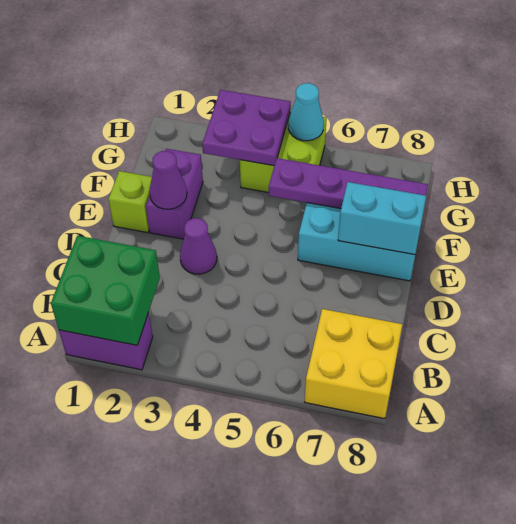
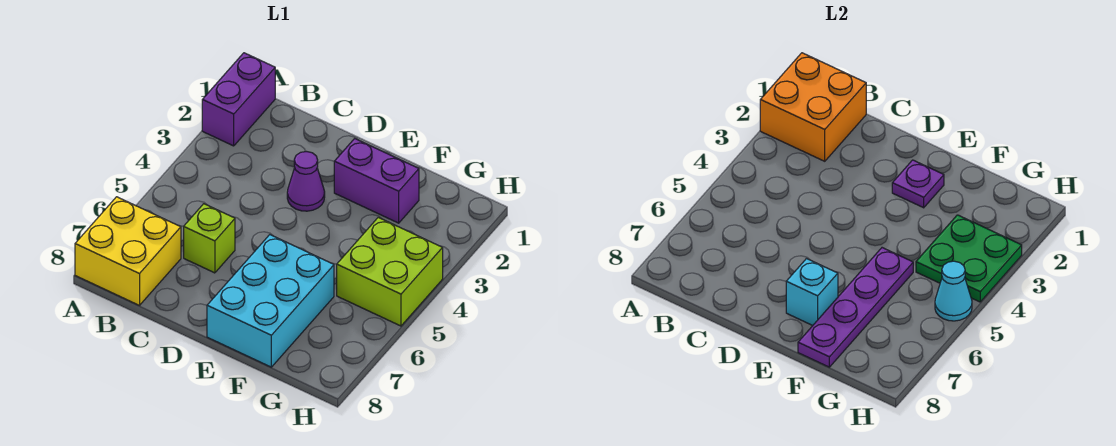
green 2x2 brick [51,236,160,345] -> orange 2x2 brick [760,53,866,161]
lime 1x1 brick [108,171,152,233] -> lime 1x1 brick moved to [184,204,235,273]
purple 1x1 cone [149,151,187,209] -> purple 1x1 plate [892,160,944,208]
cyan 1x2 brick [338,182,426,255] -> cyan 1x1 brick [786,259,838,326]
purple 2x2 plate [202,90,291,166] -> green 2x2 plate [916,215,1022,302]

